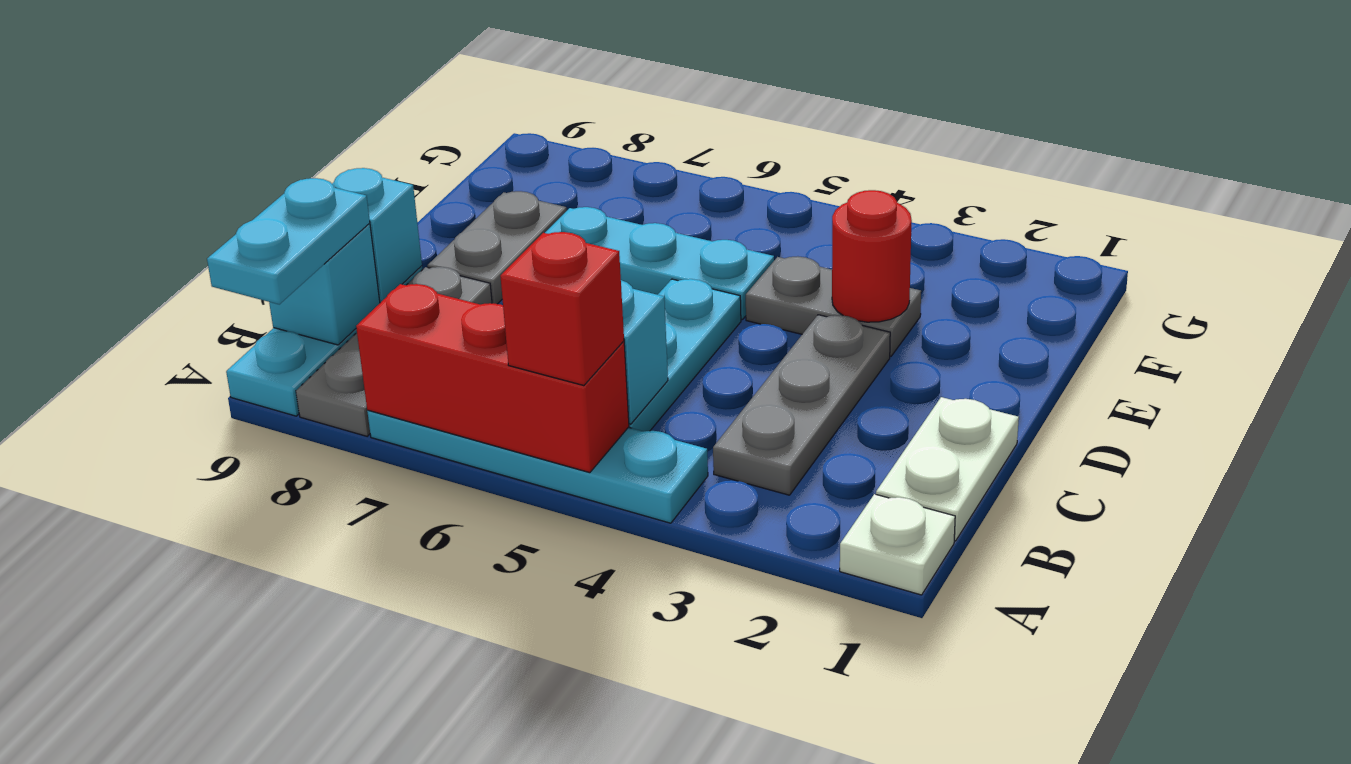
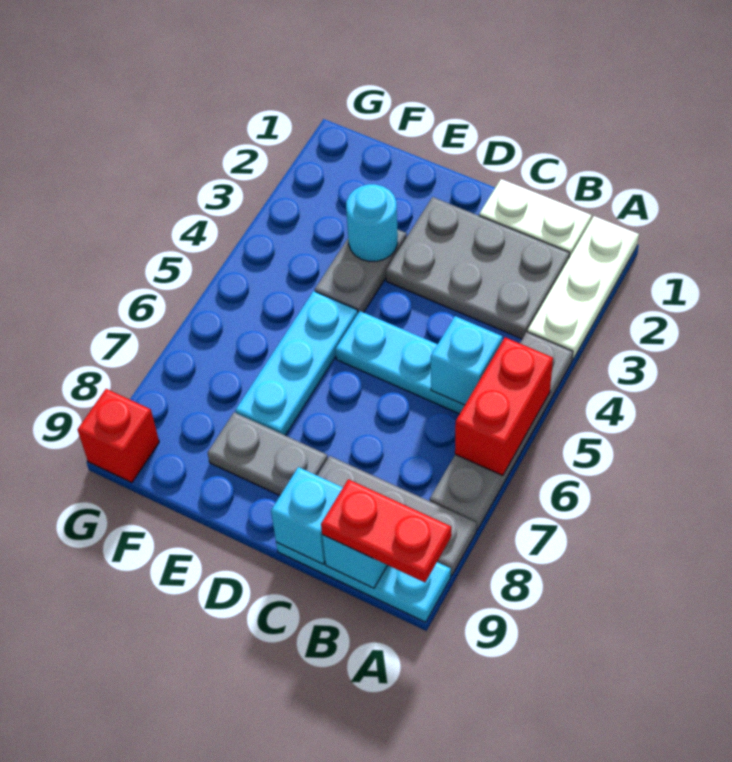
white 1x1 plate [840,494,955,595] -> white 1x3 plate [528,216,639,360]
cyan 1x4 plate [367,410,708,523] -> grey 1x4 plate [430,332,573,530]
red 1x3 brick [356,284,629,473] -> red 1x2 brick [455,337,553,476]
red 1x1 brick [500,232,624,386] -> red 1x1 brick moved to [77,389,159,483]
cyan 1x2 plate [207,178,370,304] -> red 1x2 plate [321,479,451,582]
grey 1x3 plate [713,315,890,495] -> grey 2x3 plate [386,197,570,339]
red 1x1 round brick [832,190,912,322] -> cyan 1x1 round brick [346,184,398,261]

